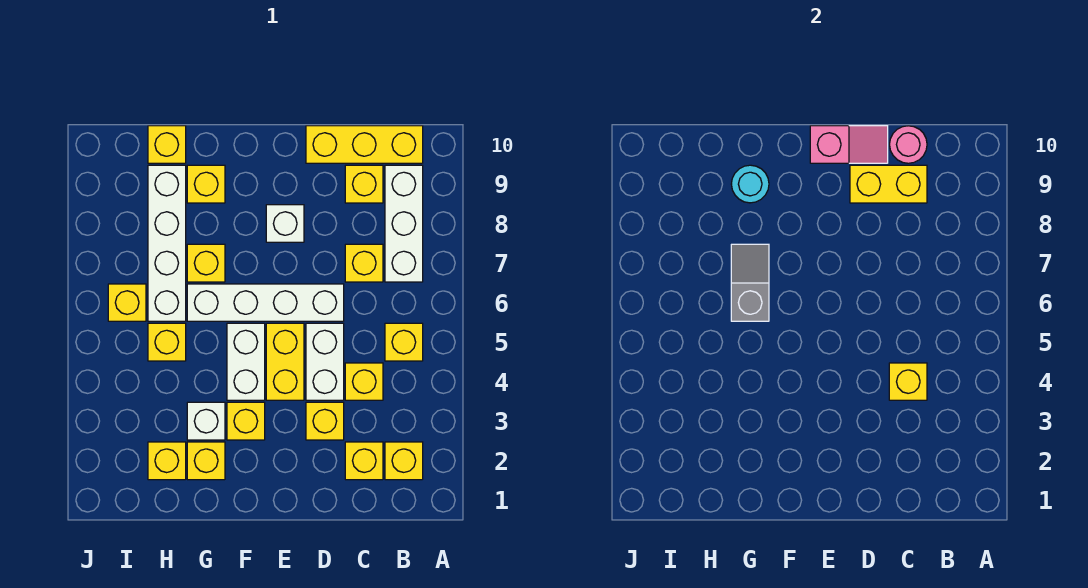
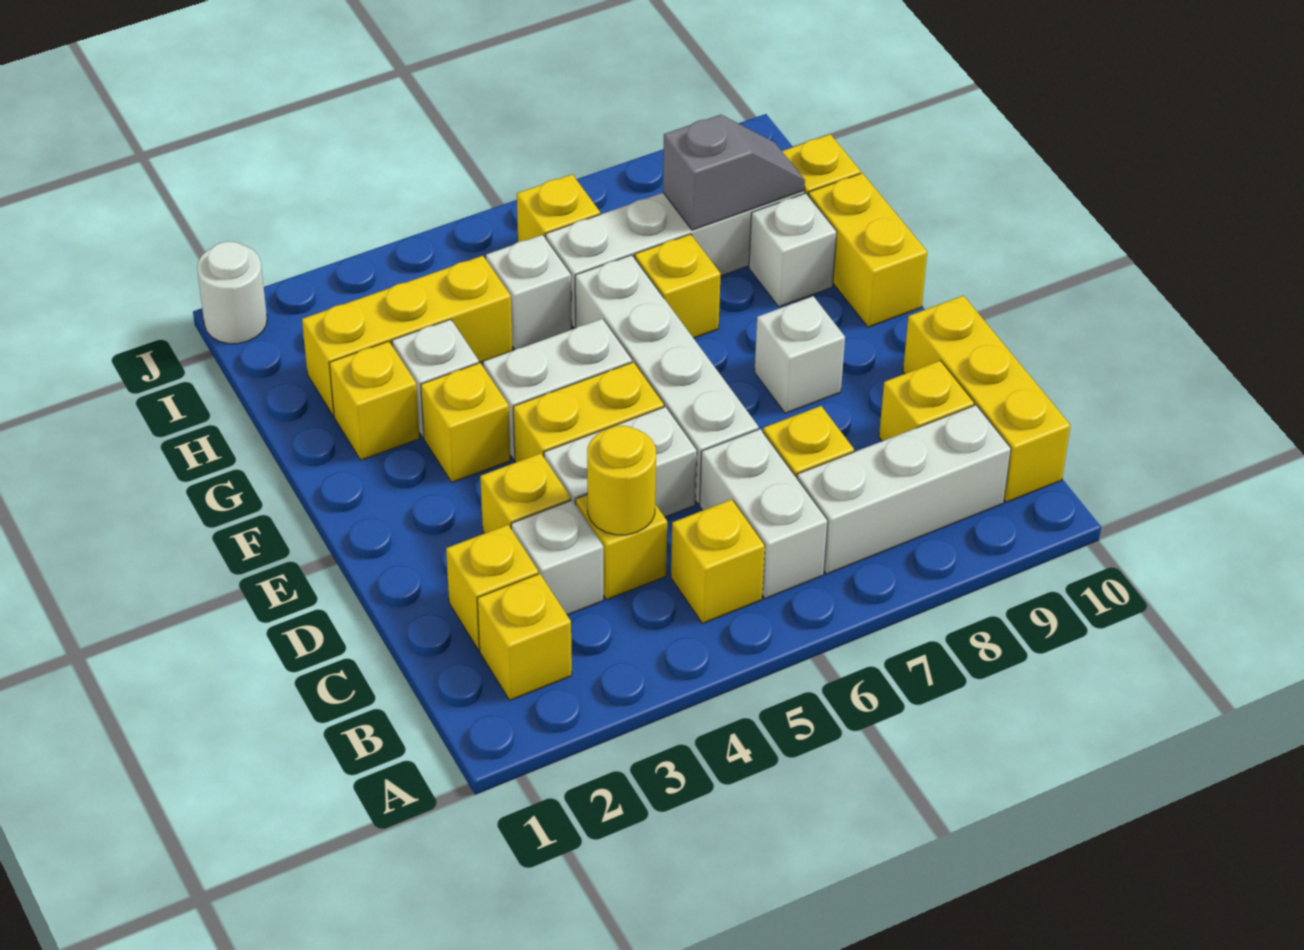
none -> white 1x2 brick [700,429,828,599]
none -> white 1x1 brick [511,500,603,615]
yellow 1x1 brick [889,363,927,400] -> yellow 1x1 round brick [587,426,656,535]
yellow 1x2 brick [850,165,927,203] -> yellow 1x2 brick moved to [808,173,927,327]
pink 1x1 round brick [890,126,927,163] -> none
pink 1x2 slope [810,126,888,163] -> none
grey 1x2 slope [731,244,769,321] -> grey 1x2 slope moved to [663,115,805,230]
yellow 1x1 brick [187,165,225,203] -> white 1x1 brick [749,193,837,307]
cyan 1x1 round brick [731,165,769,203] -> none
yellow 1x1 brick [148,442,186,480] -> yellow 1x3 brick [302,256,512,416]
yellow 1x1 brick [148,323,186,361] -> white 1x1 brick [486,235,572,349]
none -> white 1x1 round brick [197,241,267,344]

